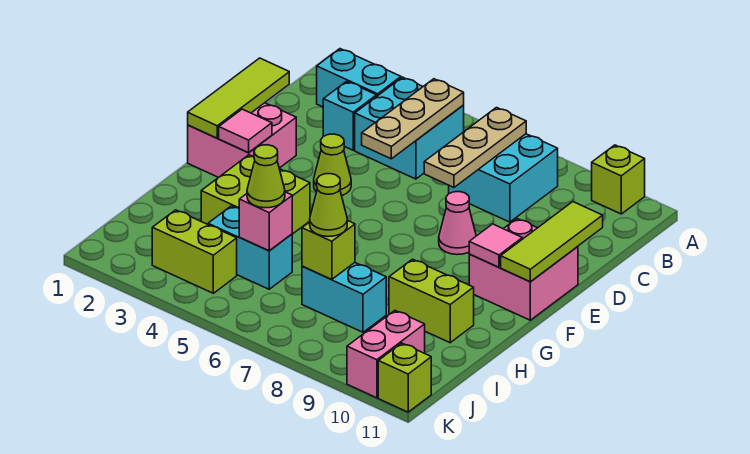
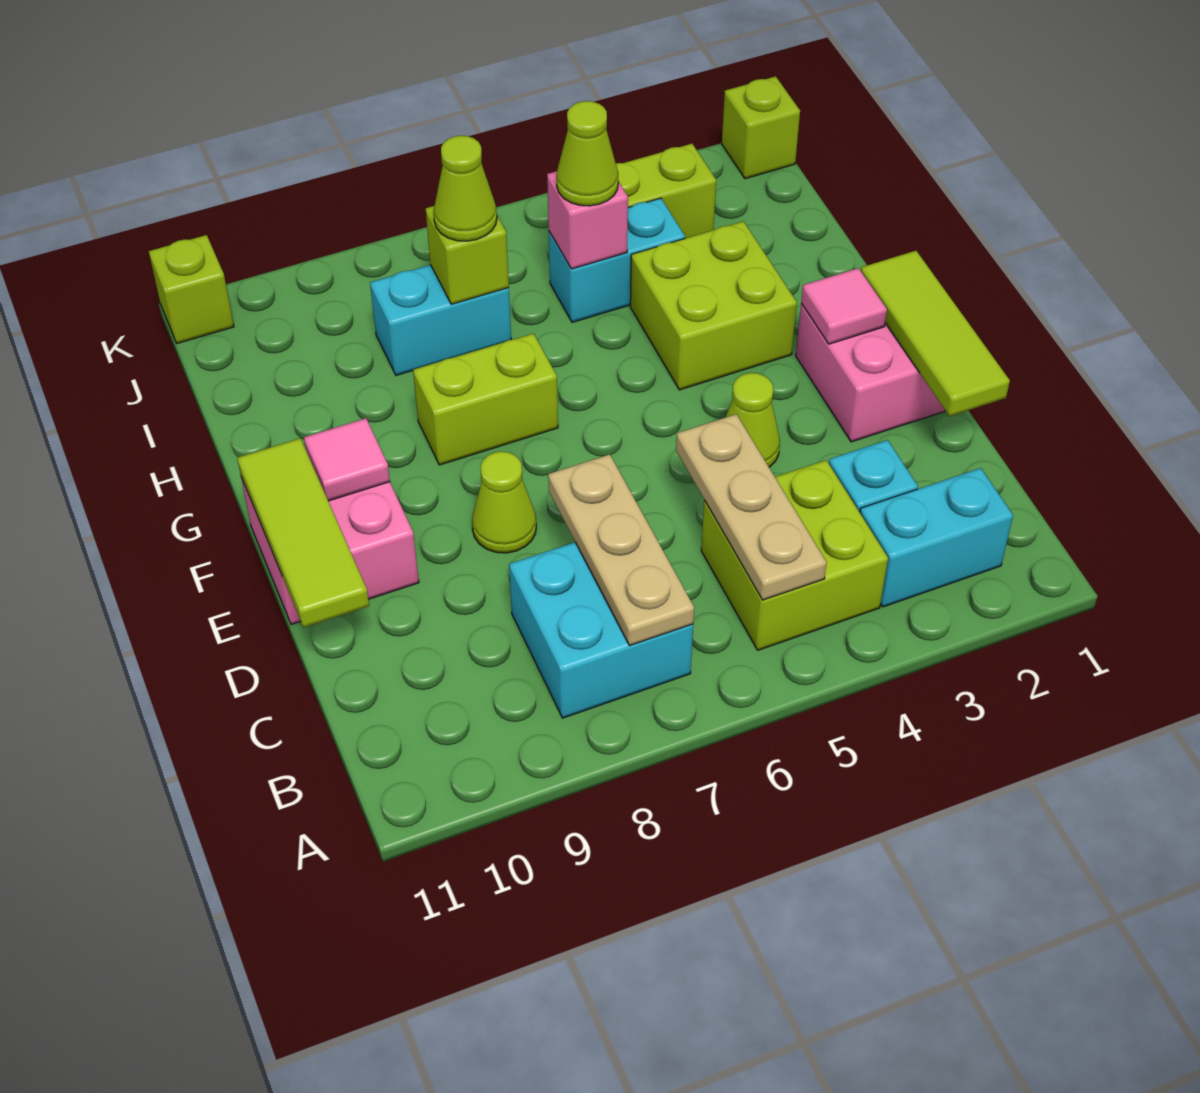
lime 1x1 brick [592,145,645,214] -> lime 1x1 brick moved to [722,76,800,179]
cyan 2x2 brick [355,77,464,179] -> lime 2x2 brick [701,460,888,650]
pink 1x1 cone [439,192,476,255] -> lime 1x1 cone [472,451,536,553]
lime 1x2 brick [389,259,474,343] -> lime 1x2 brick moved to [413,333,558,465]
pink 1x2 brick [347,311,425,398] -> none

